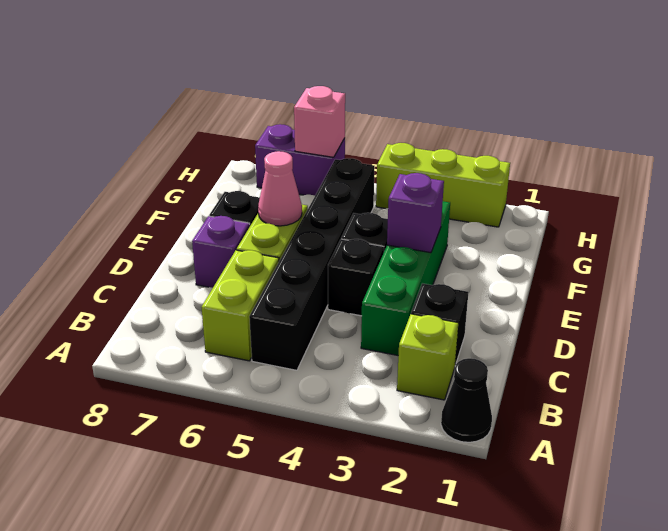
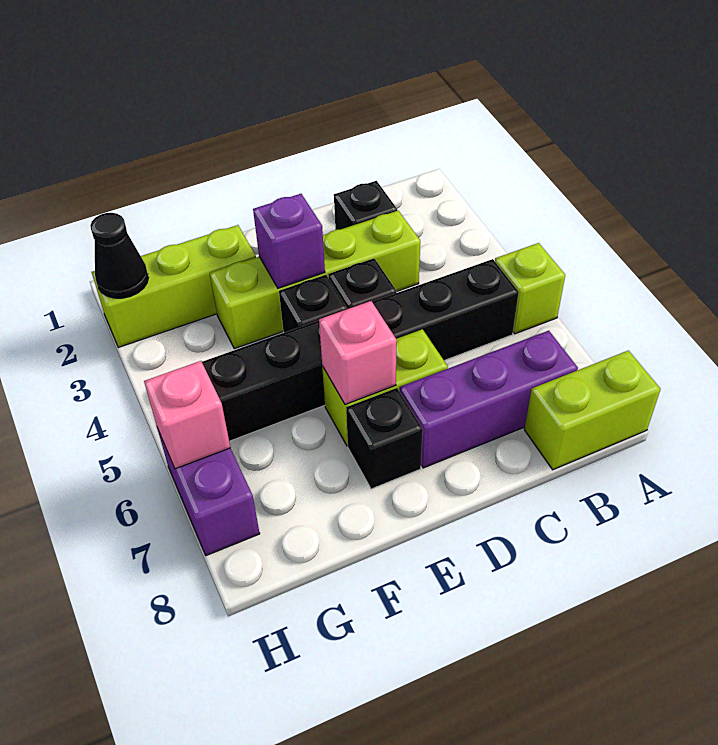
black 1x1 cone [441,358,492,442] -> black 1x1 cone moved to [90,213,148,298]
lime 1x1 brick [397,314,458,400] -> lime 1x1 brick moved to [495,243,565,334]
lime 1x2 brick [201,250,279,361] -> lime 1x2 brick moved to [524,350,661,470]
green 1x4 brick [361,201,450,355] -> lime 1x4 brick [210,211,420,349]
purple 1x1 brick [192,216,250,288] -> purple 1x3 brick [400,331,578,468]
pink 1x1 cone [258,151,302,226] -> pink 1x1 brick [319,301,397,404]
lime 1x3 brick [376,143,510,227] -> lime 1x3 brick turned to [92,225,256,347]

